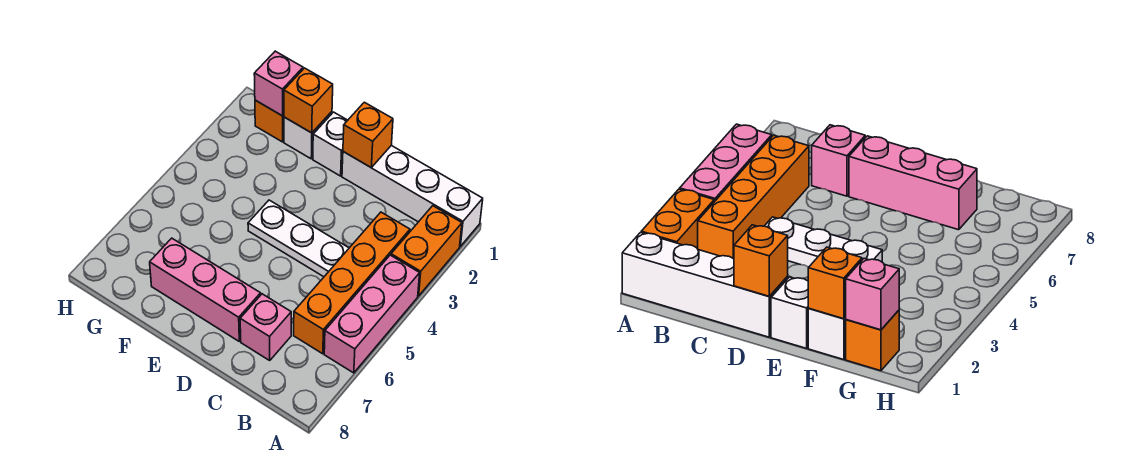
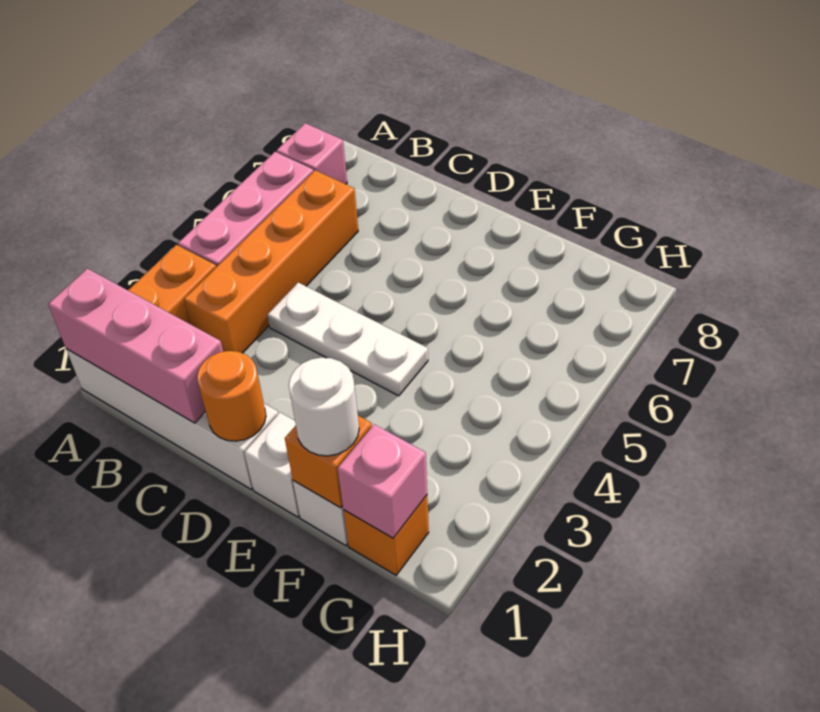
pink 1x1 brick [240,294,291,360] -> pink 1x1 brick moved to [276,123,347,184]
orange 1x1 brick [343,102,393,167] -> orange 1x1 round brick [197,351,266,441]
pink 1x3 brick [150,238,261,341] -> pink 1x3 brick moved to [48,269,223,423]
none -> white 1x1 round brick [289,358,359,456]

